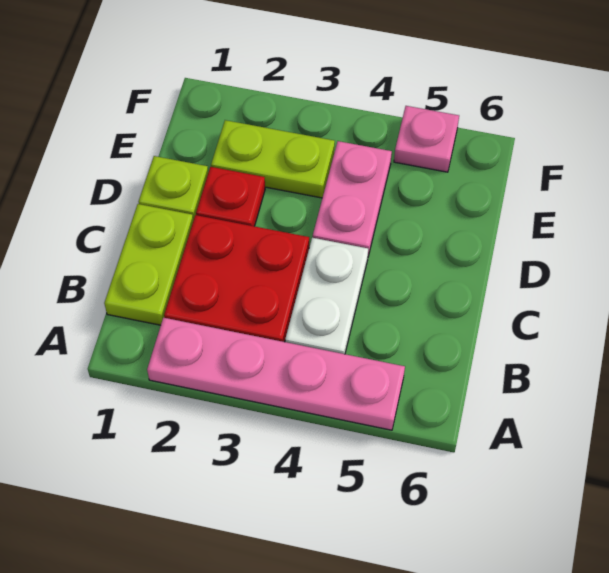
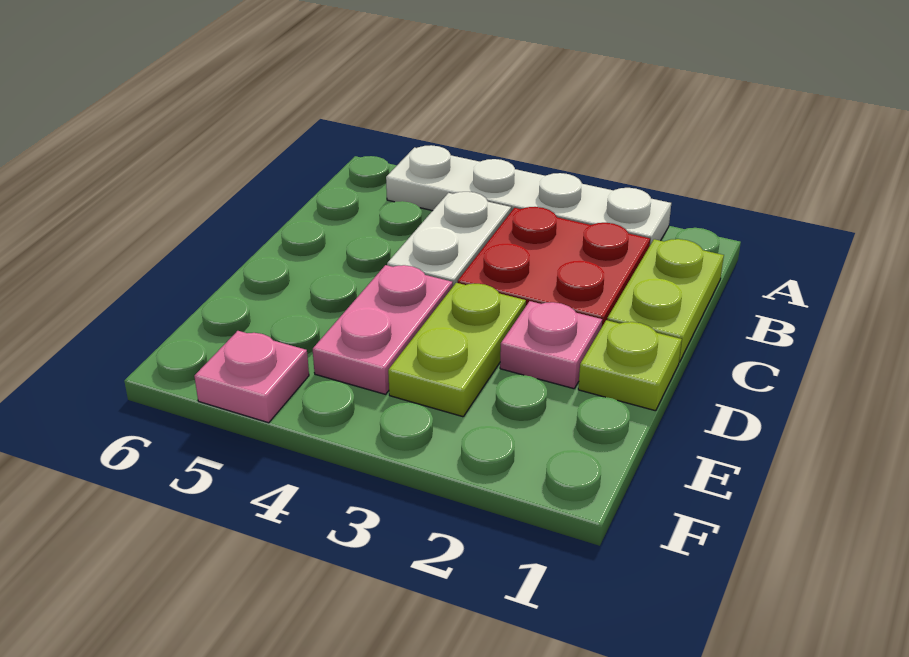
pink 1x4 plate [147,318,405,430] -> white 1x4 plate [386,145,671,245]
red 1x1 plate [196,167,265,226] -> pink 1x1 plate [500,301,602,389]
lime 1x2 plate [211,120,335,198] -> lime 1x2 plate turned to [388,283,526,417]

